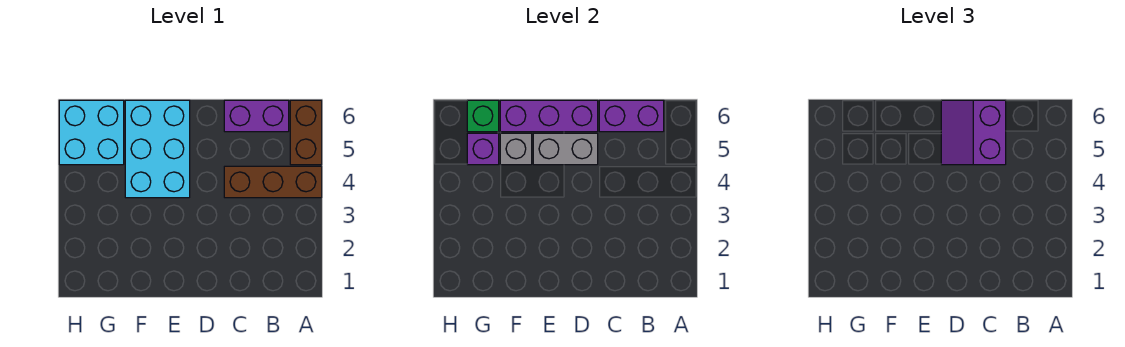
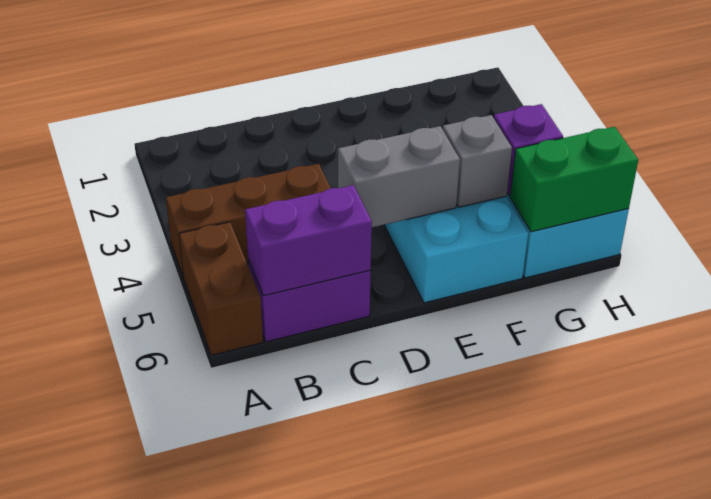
purple 2x2 slope [941,100,1006,165] -> none
purple 1x3 brick [500,100,598,132] -> none
green 1x1 brick [467,100,499,132] -> green 1x2 brick [510,127,638,232]

